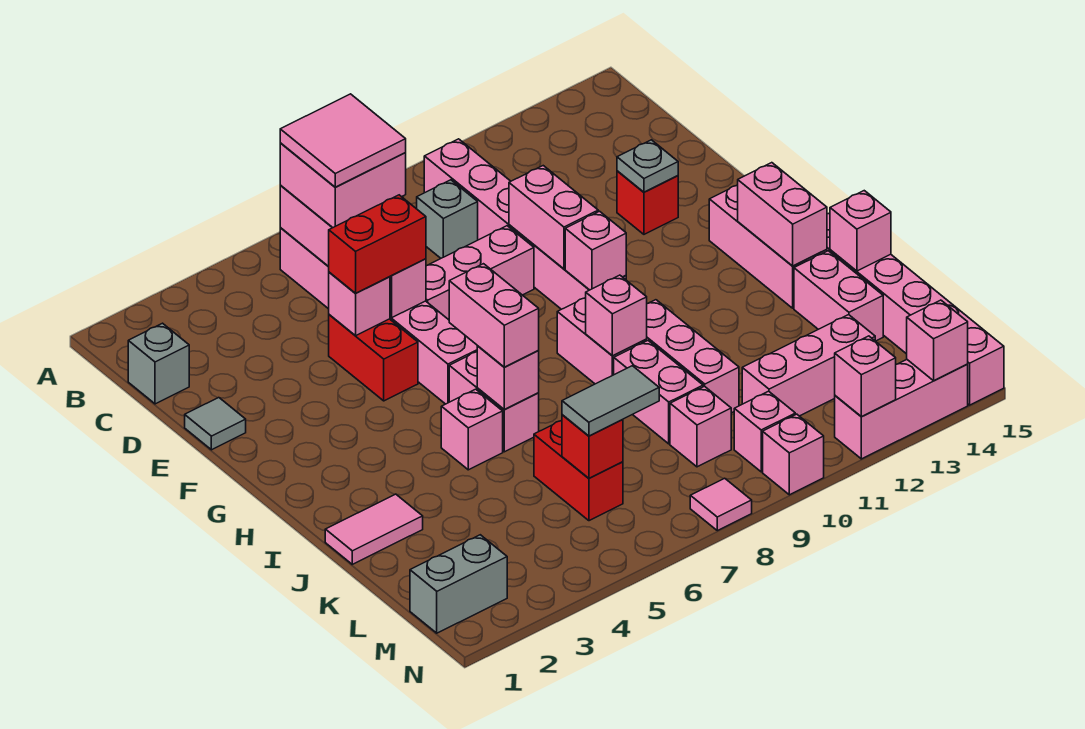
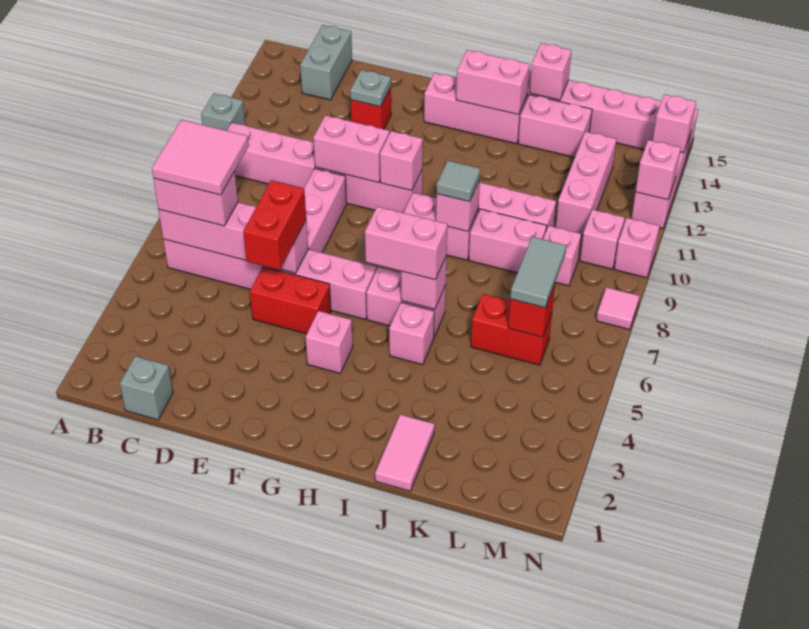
pink 2x2 brick [280,143,406,228] -> pink 1x2 brick [154,172,238,226]
grey 1x1 brick [417,180,478,258] -> grey 1x1 brick moved to [201,93,245,131]
grey 1x1 tile [185,398,246,450] -> grey 1x1 tile moved to [437,161,480,202]
pink 1x1 brick [329,272,390,336] -> pink 1x1 brick moved to [306,311,353,373]
grey 1x2 brick [410,535,507,633] -> grey 1x2 brick moved to [300,25,352,100]

